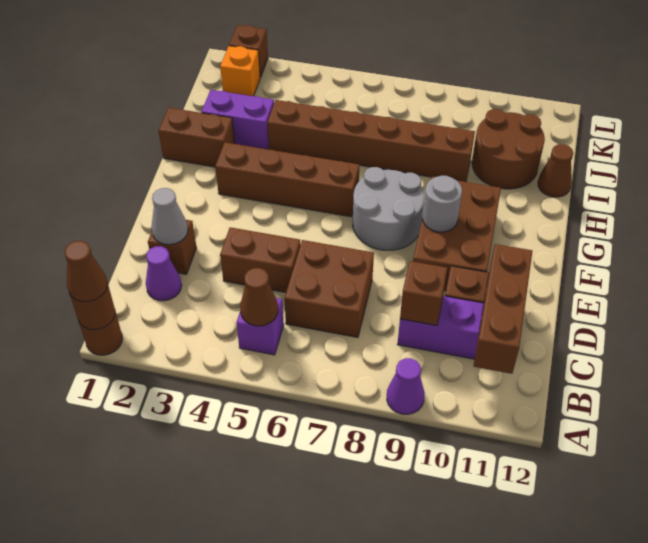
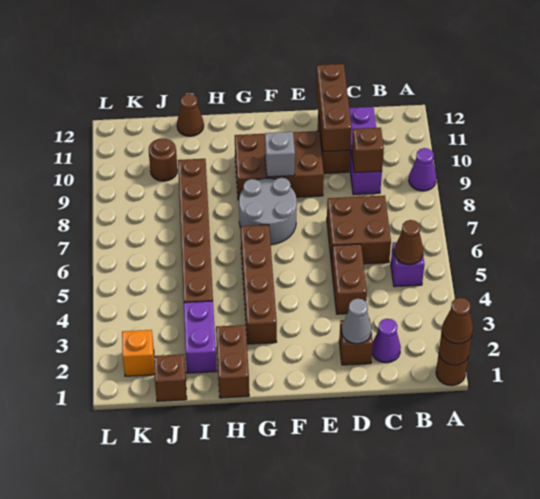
brown 1x3 brick [474,244,532,374] -> brown 1x3 brick turned to [316,64,352,152]
grey 1x1 round brick [422,176,462,232] -> grey 1x1 brick [265,132,295,177]
brown 2x2 round brick [472,109,545,189] -> brown 1x1 round brick [149,138,177,181]
brown 1x1 brick [229,25,268,78] -> brown 1x1 brick moved to [154,354,187,401]

